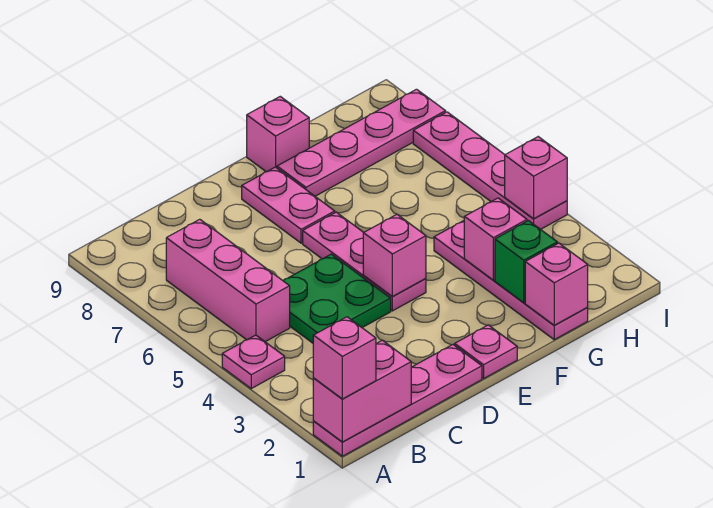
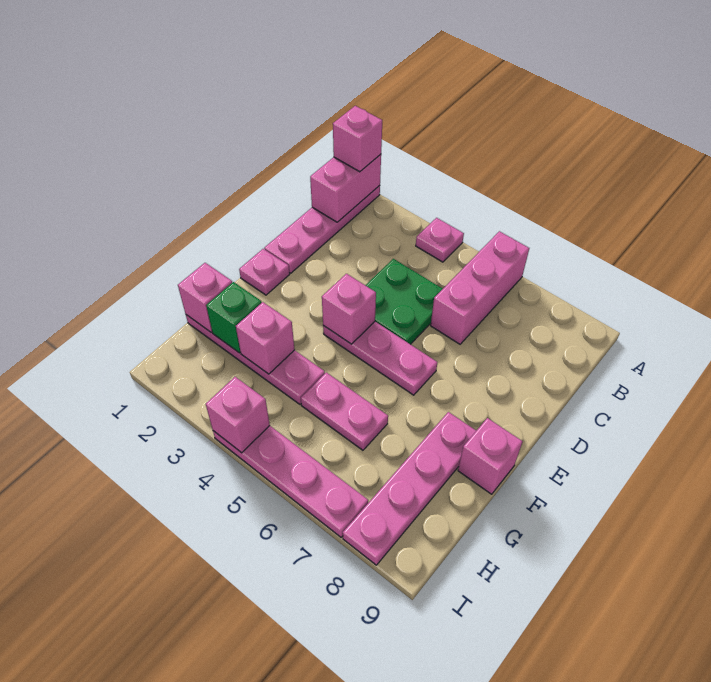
pink 1x3 brick [166,219,290,342] -> pink 1x3 brick turned to [431,231,529,344]
pink 1x2 plate [242,167,335,243] -> pink 1x2 plate moved to [301,372,388,450]

